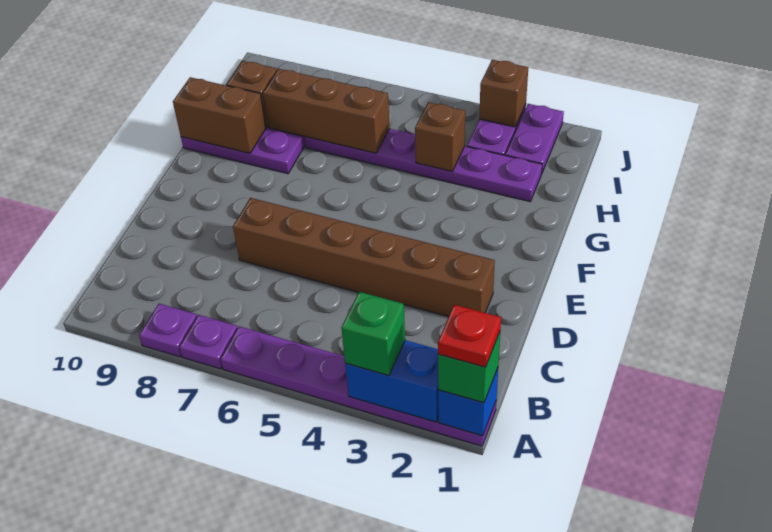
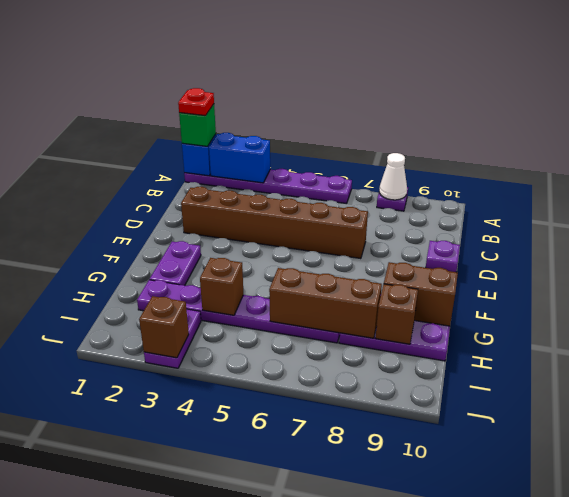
green 1x1 brick [341,292,405,376] -> none
purple 1x1 plate [179,315,238,369] -> purple 1x1 plate moved to [426,241,460,272]
none -> white 1x1 cone [379,153,407,200]
purple 1x2 plate [506,104,564,174] -> purple 1x2 plate moved to [150,241,201,285]

